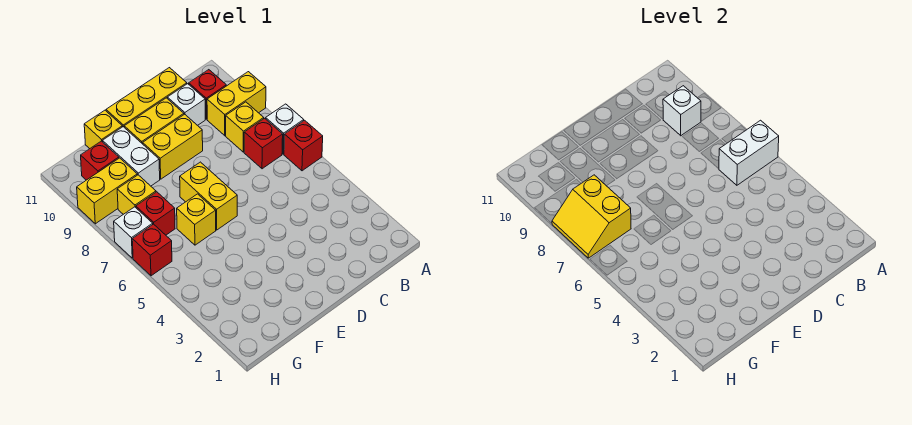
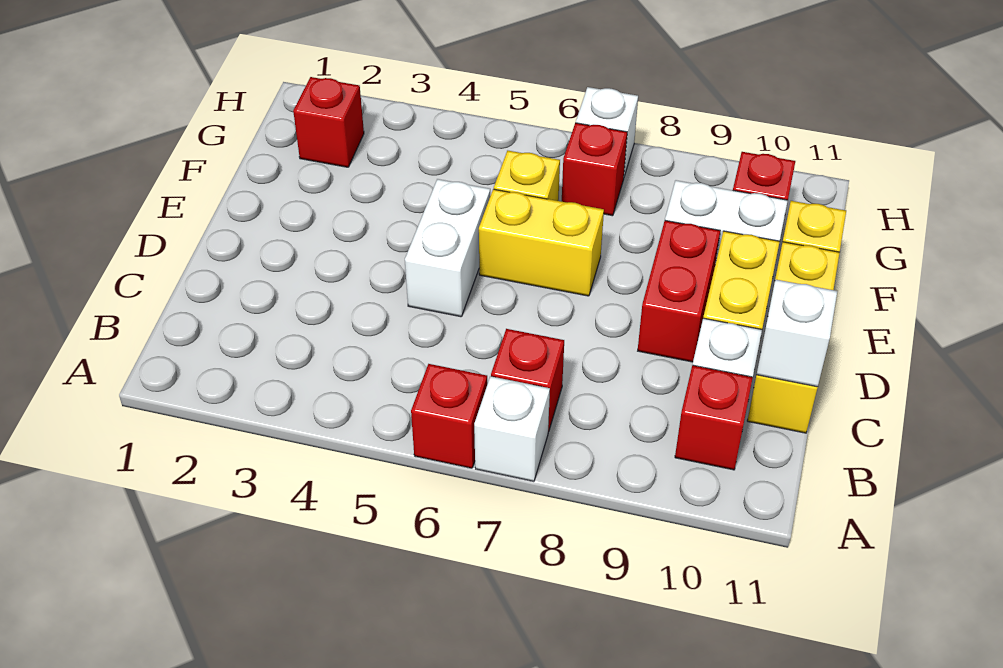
white 1x2 brick [719,120,779,185] -> white 1x2 brick moved to [405,179,490,317]
yellow 1x2 brick [207,72,266,136] -> none
yellow 1x1 brick [226,102,264,152] -> none
white 1x1 brick [663,86,701,136] -> white 1x1 brick moved to [756,279,837,387]
yellow 1x2 brick [143,114,203,179] -> red 1x2 brick [638,220,720,362]
yellow 2x2 slope [552,175,631,258] -> none
yellow 1x1 brick [117,175,156,214] -> none
yellow 1x2 brick [77,158,137,224] -> none
red 1x1 brick [132,224,172,276] -> red 1x1 brick moved to [293,77,364,167]

